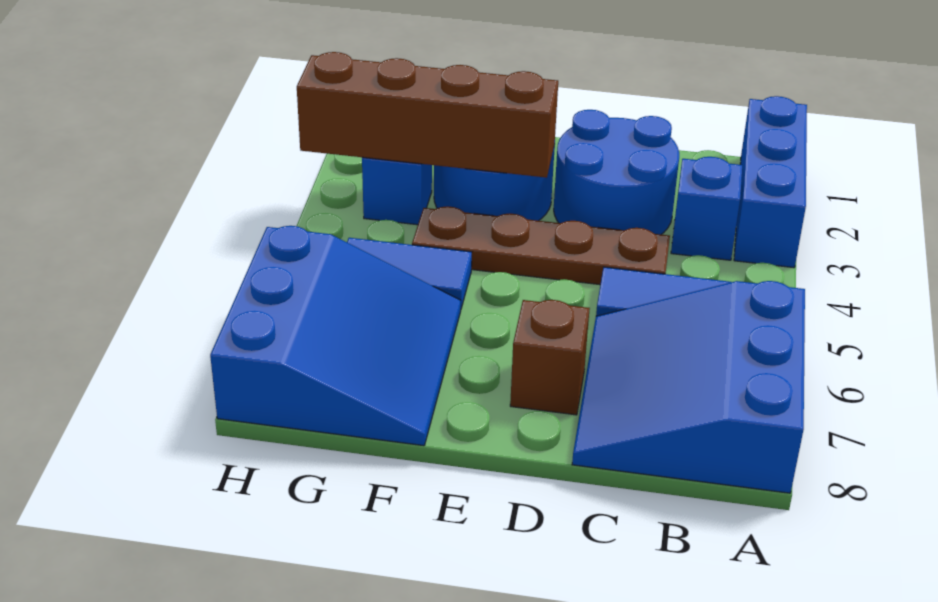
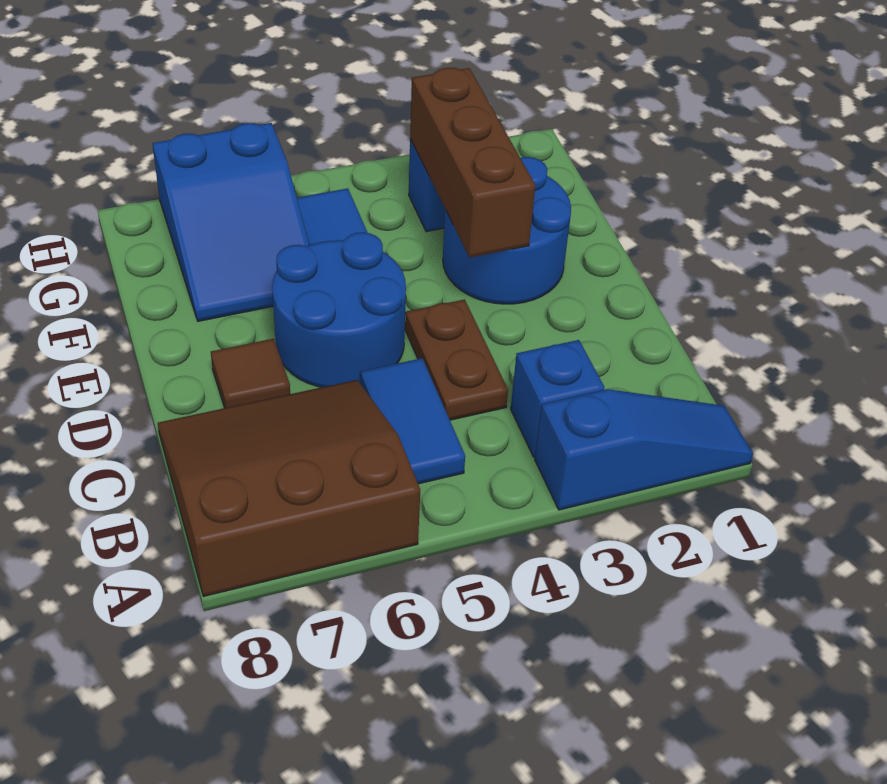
blue 1x3 brick [734,96,807,268] -> blue 1x3 slope [535,389,753,510]
blue 3x3 slope [572,281,805,493] -> brown 3x3 slope [158,380,420,596]
blue 2x2 round brick [554,110,679,234] -> blue 2x2 round brick moved to [272,232,406,387]
brown 1x4 plate [412,206,670,285] -> brown 1x2 plate [405,299,508,420]
brown 1x1 brick [510,300,590,415] -> brown 1x1 tile [211,339,290,408]
brown 1x4 brick [297,52,558,178] -> brown 1x3 brick [410,68,535,257]
blue 3x3 slope [210,226,461,446] -> blue 2x3 slope [152,123,309,321]

